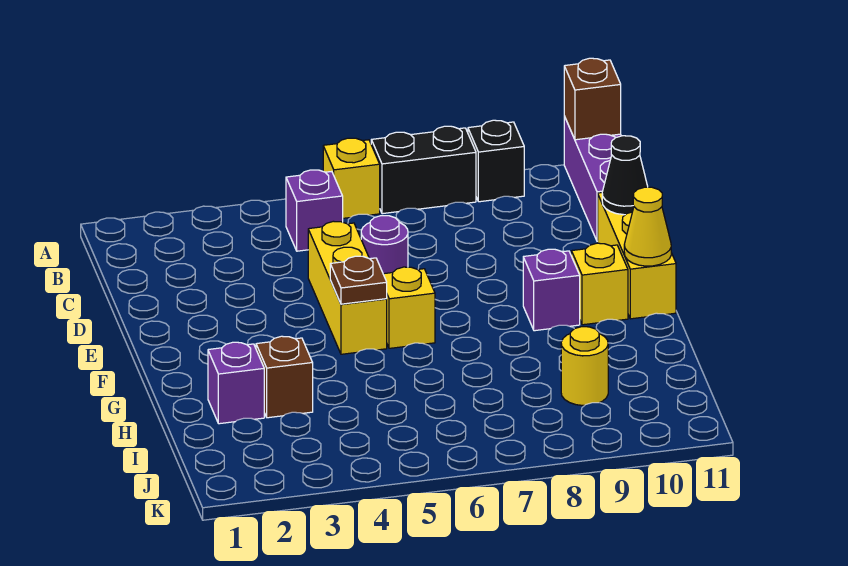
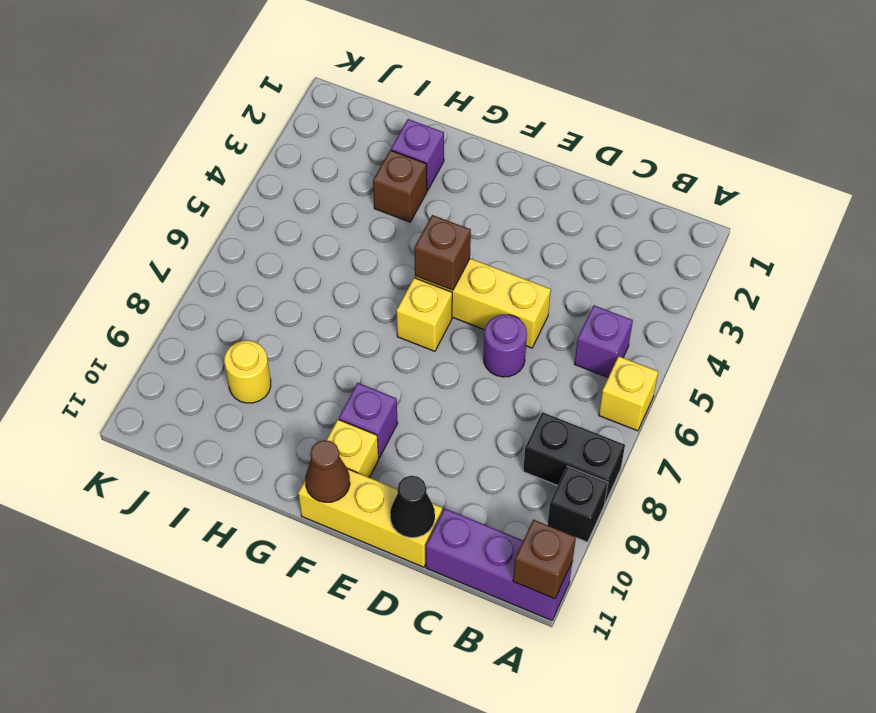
black 1x2 brick [371,126,476,214] -> black 1x2 brick turned to [523,412,625,504]
brown 1x1 plate [330,256,387,304] -> brown 1x1 brick [414,215,471,290]
yellow 1x1 cone [624,187,671,266] -> brown 1x1 cone [305,440,350,502]

